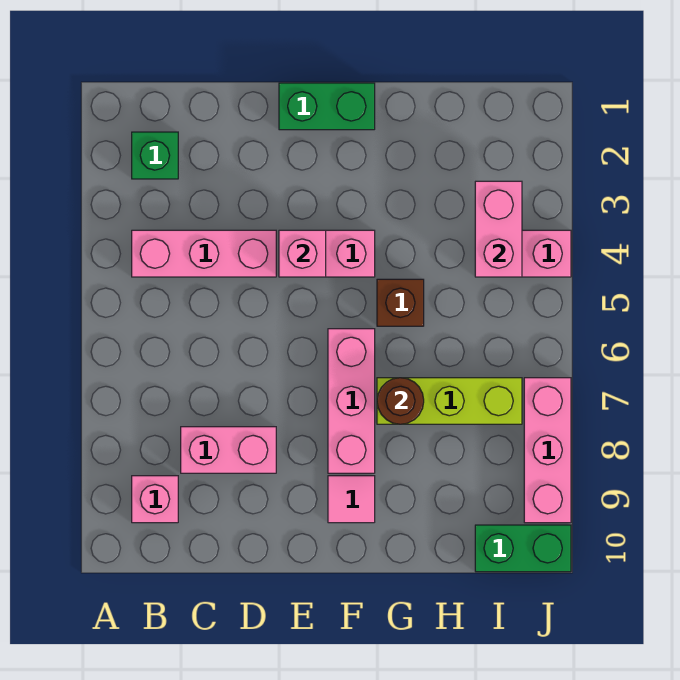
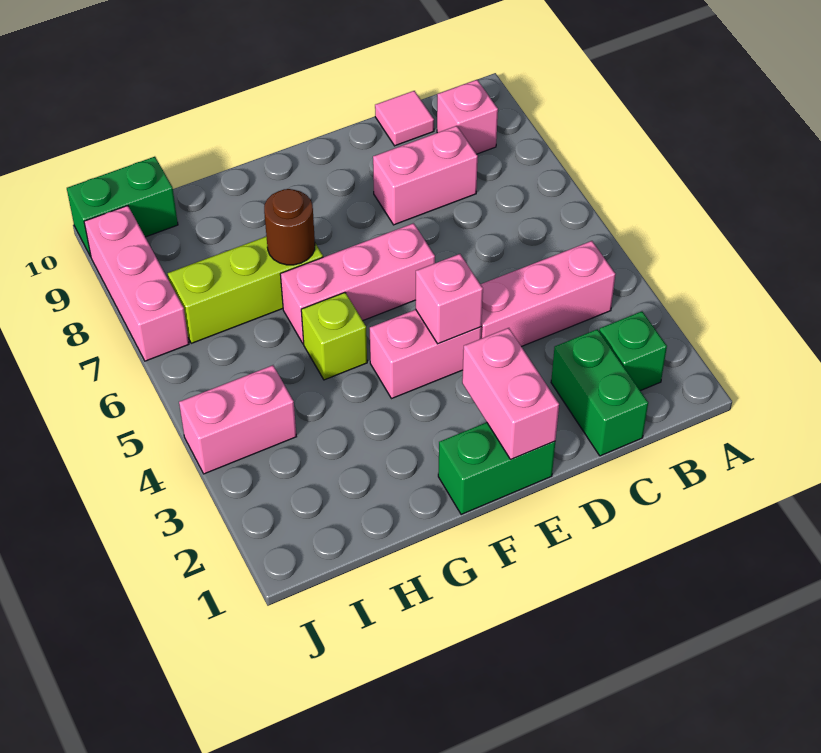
none -> green 1x2 brick [551,329,648,456]
pink 1x3 brick [328,329,375,473] -> pink 1x3 brick turned to [280,223,435,344]
pink 1x1 tile [328,476,375,523] -> pink 1x1 tile moved to [375,91,434,146]
brown 1x1 brick [377,279,424,326] -> lime 1x1 brick [301,293,367,380]
pink 1x2 brick [475,181,522,277] -> pink 1x2 brick moved to [462,328,559,460]

